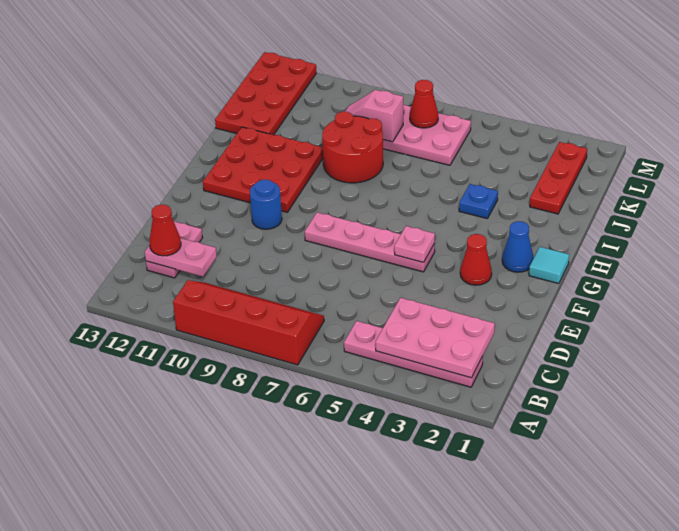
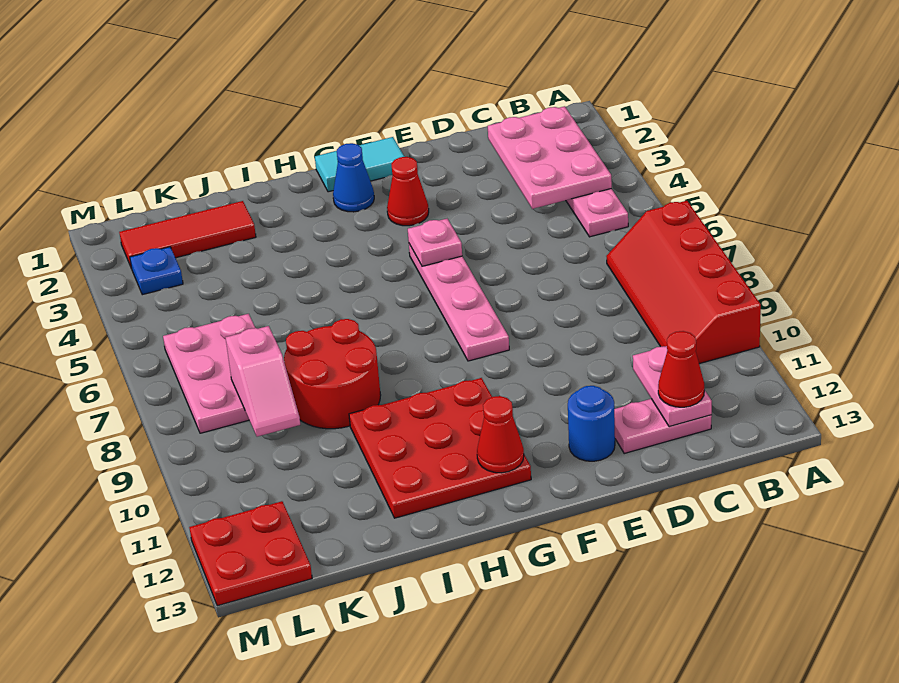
blue 1x1 round brick [250,180,282,229] -> blue 1x1 round brick moved to [568,386,615,461]
cyan 1x1 tile [529,247,569,284] -> cyan 1x2 tile [315,137,404,192]
blue 1x1 plate [459,184,498,219] -> blue 1x1 plate moved to [130,247,183,295]
red 1x3 plate [530,142,587,214] -> red 1x3 tile [119,201,256,269]
red 2x4 plate [215,52,316,135] -> red 2x2 plate [189,501,312,606]
red 1x1 cone [410,80,438,128] -> red 1x1 cone moved to [477,396,524,473]

